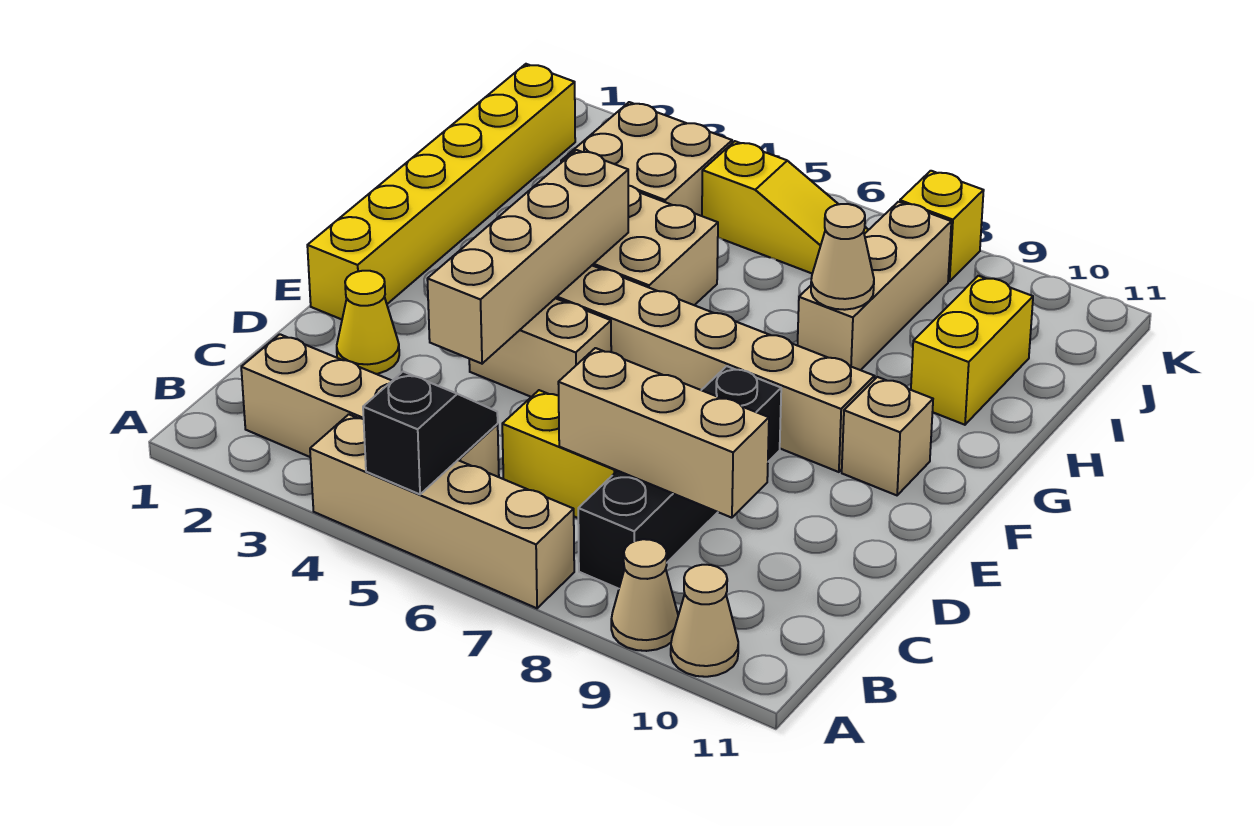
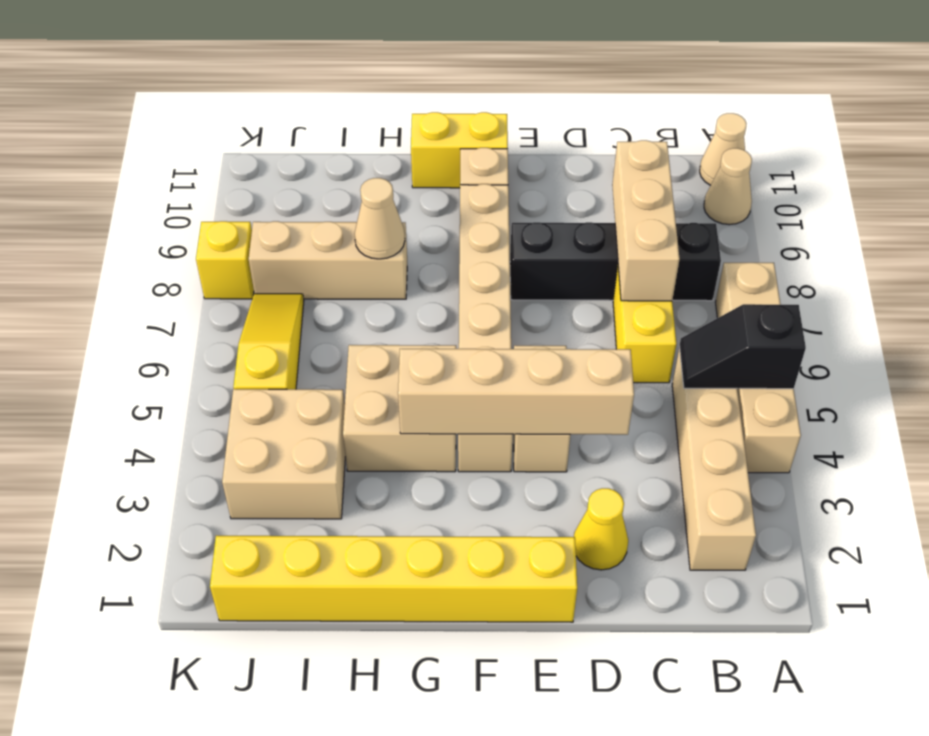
tan 1x1 cone [611,539,678,651] -> tan 1x1 cone moved to [700,113,747,185]
yellow 1x2 brick [911,276,1033,425] -> yellow 1x2 brick moved to [411,112,508,188]

